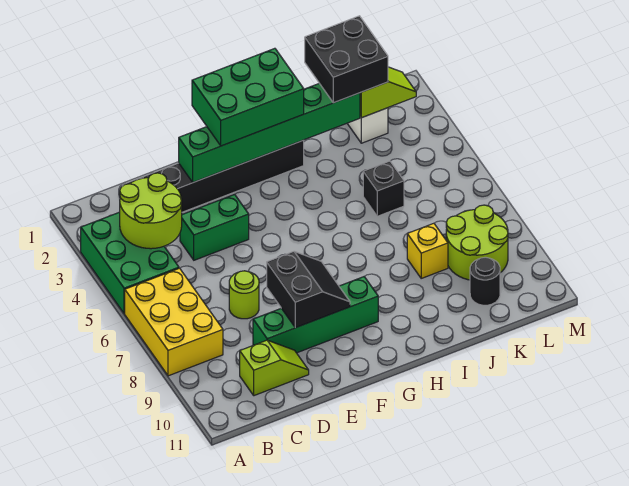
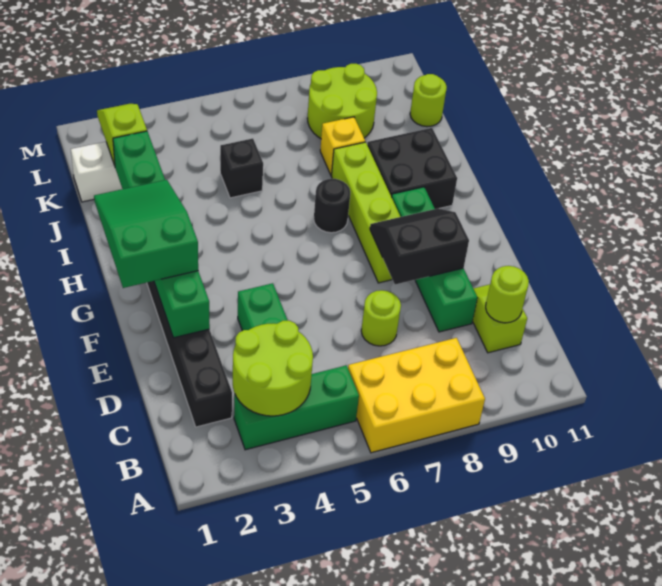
green 2x3 brick [81,212,179,314] -> green 1x3 brick [234,365,359,450]
none -> lime 1x1 round brick [486,266,529,323]
green 2x3 brick [192,48,304,146] -> green 2x3 slope [94,180,198,288]
none -> lime 1x4 brick [331,142,400,283]
black 2x2 brick [305,16,388,103] -> black 2x2 brick moved to [367,128,457,209]
black 1x1 round brick [470,257,500,305] -> black 1x1 round brick moved to [314,179,350,233]
none -> lime 1x1 round brick [410,74,447,127]

